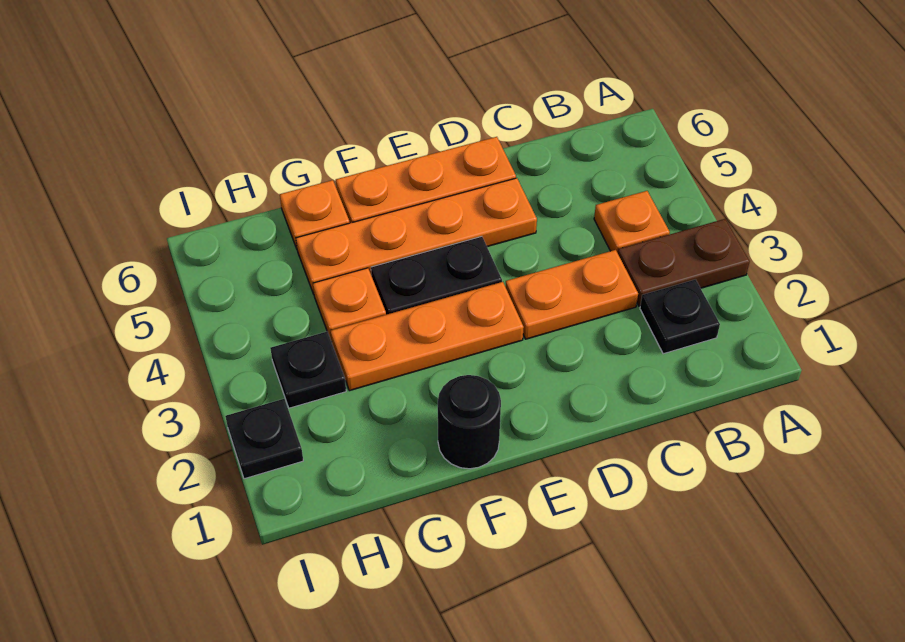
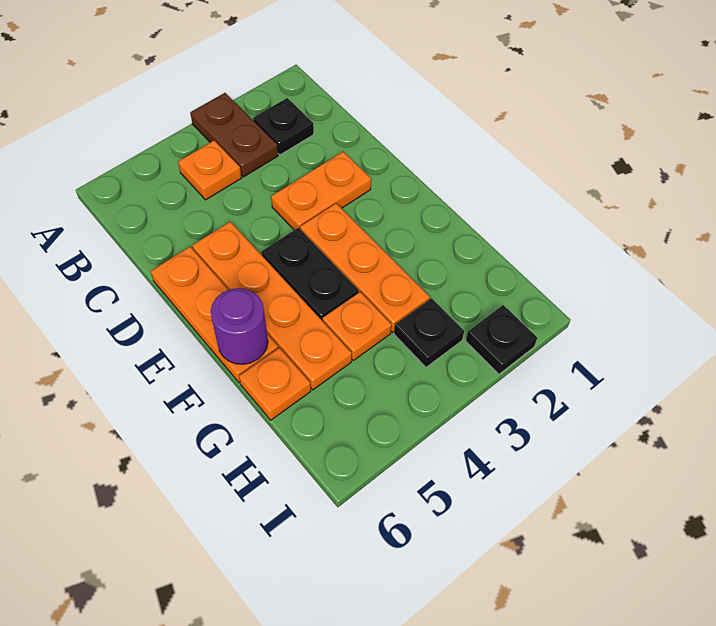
orange 1x2 plate [505,250,638,339] -> orange 1x2 plate turned to [271,152,371,230]
black 1x1 round brick [438,375,501,469] -> none
none -> purple 1x1 round brick [211,288,268,364]

